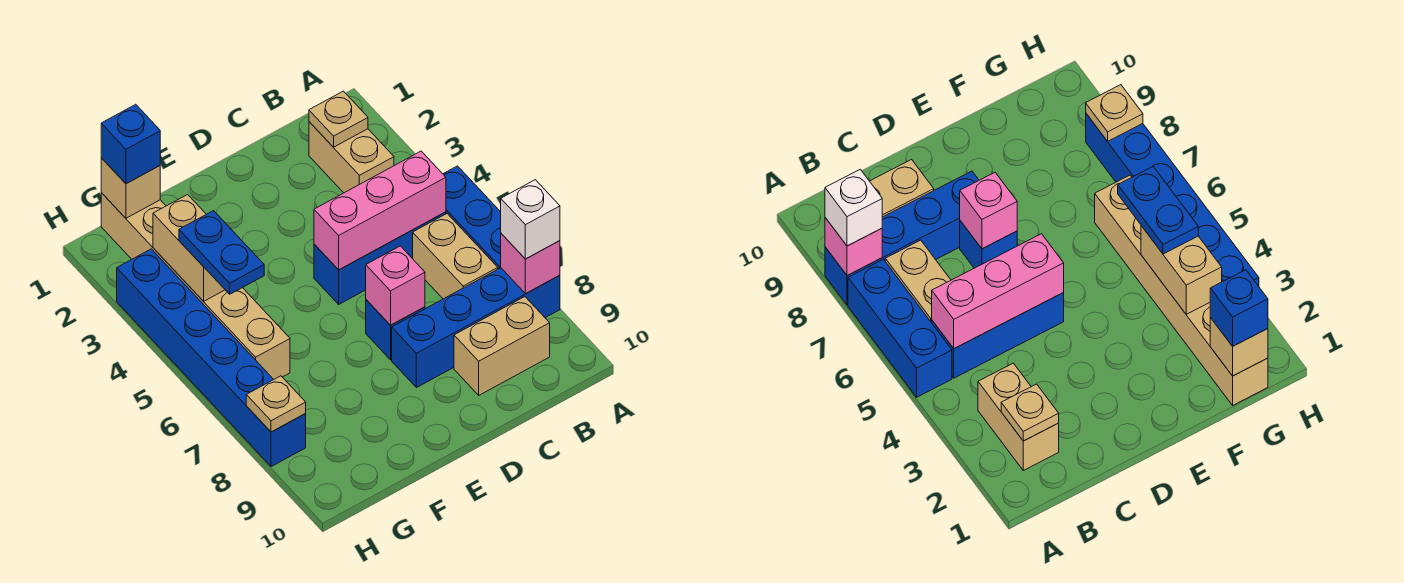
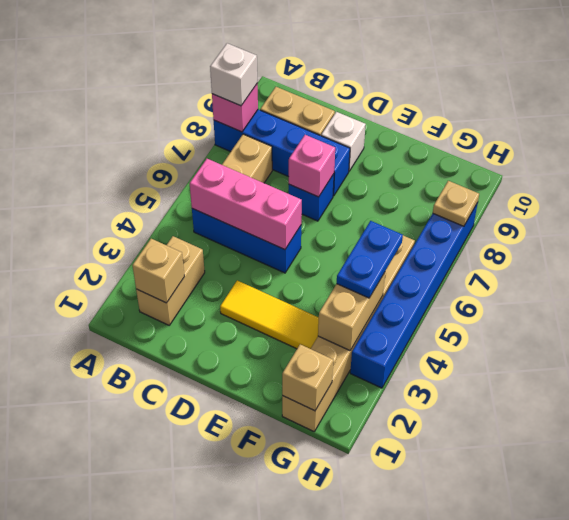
blue 1x3 brick [443,166,501,269] -> none
tan 1x1 plate [309,91,368,147] -> tan 1x1 brick [132,239,184,303]
none -> yellow 1x3 tile [220,280,319,349]
none -> white 1x1 brick [321,112,366,171]
blue 1x1 brick [101,104,160,184] -> none

